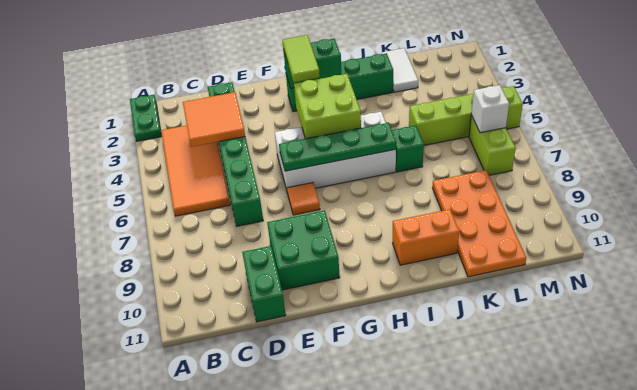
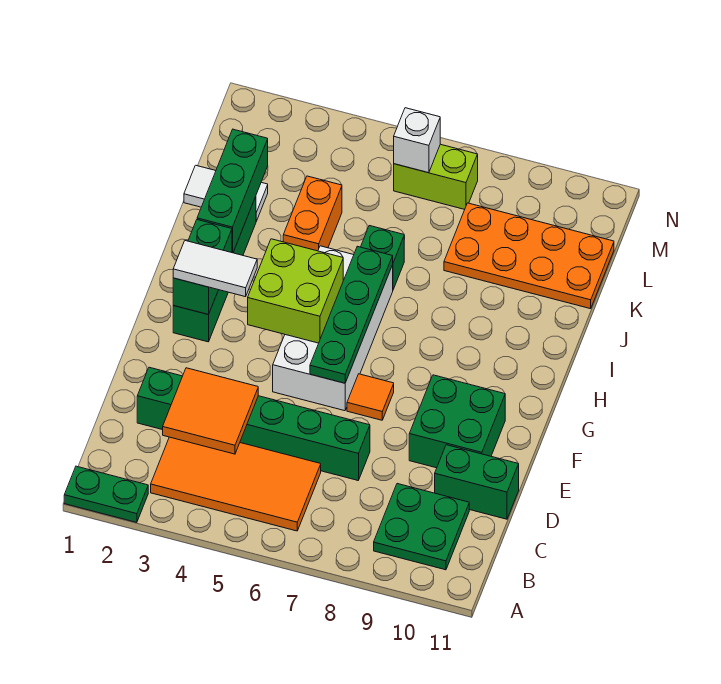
none -> green 2x2 plate [374,484,469,570]
lime 1x2 tile [282,35,320,82] -> white 1x2 tile [173,241,257,297]
none -> green 1x3 brick [197,129,268,253]
orange 1x2 brick [393,209,459,265] -> orange 1x2 brick moved to [283,176,342,251]
lime 1x4 brick [409,86,523,145] -> none

